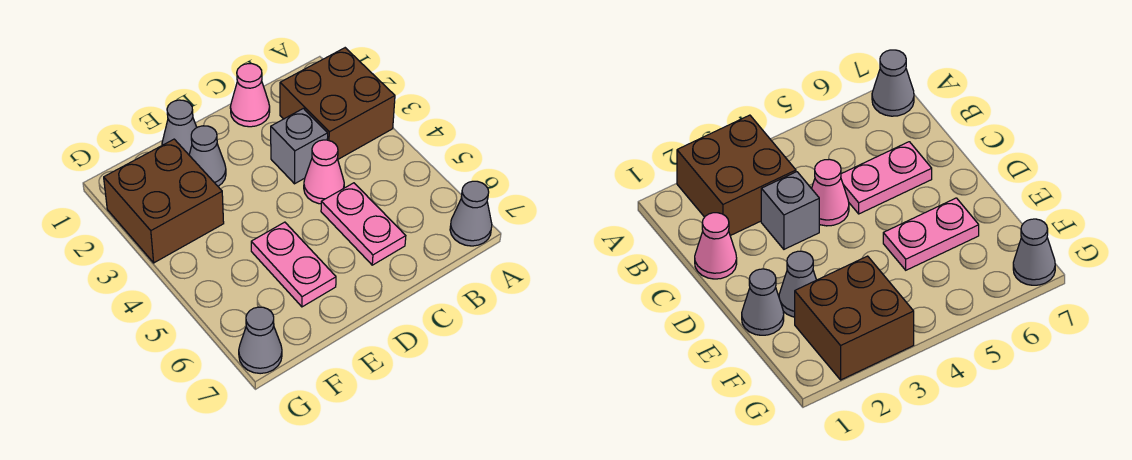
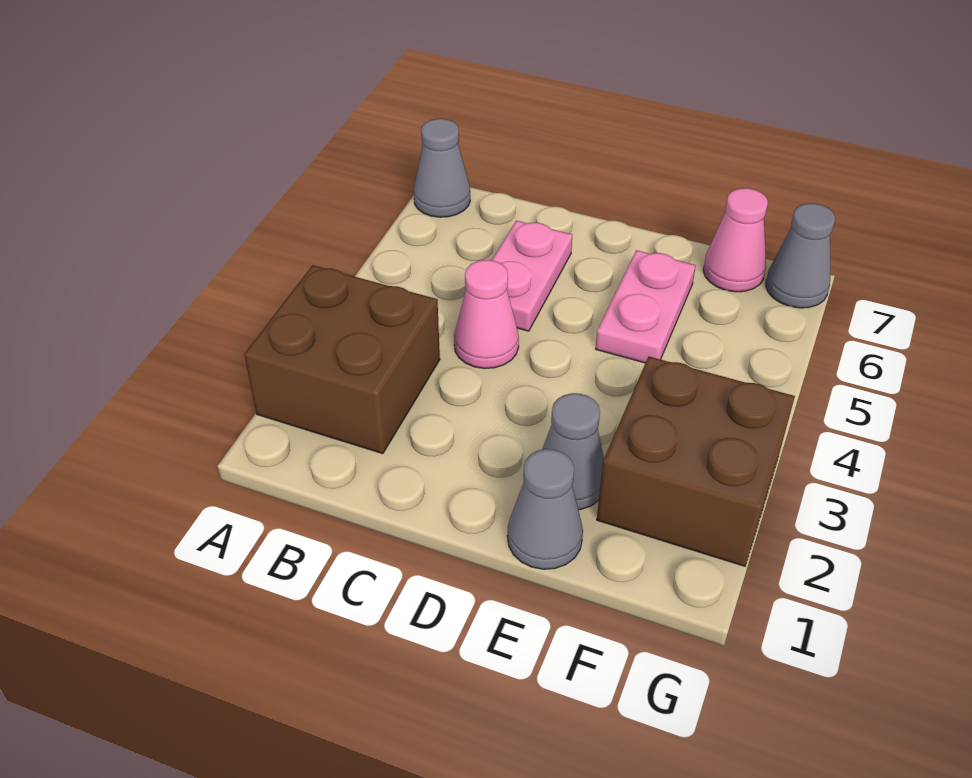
pink 1x1 cone [230,64,270,127] -> pink 1x1 cone moved to [703,188,768,292]
grey 1x1 brick [271,108,328,184] -> none

